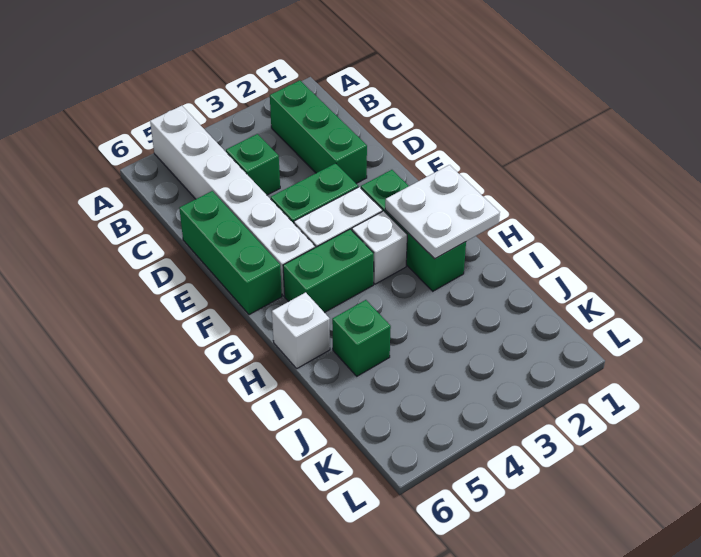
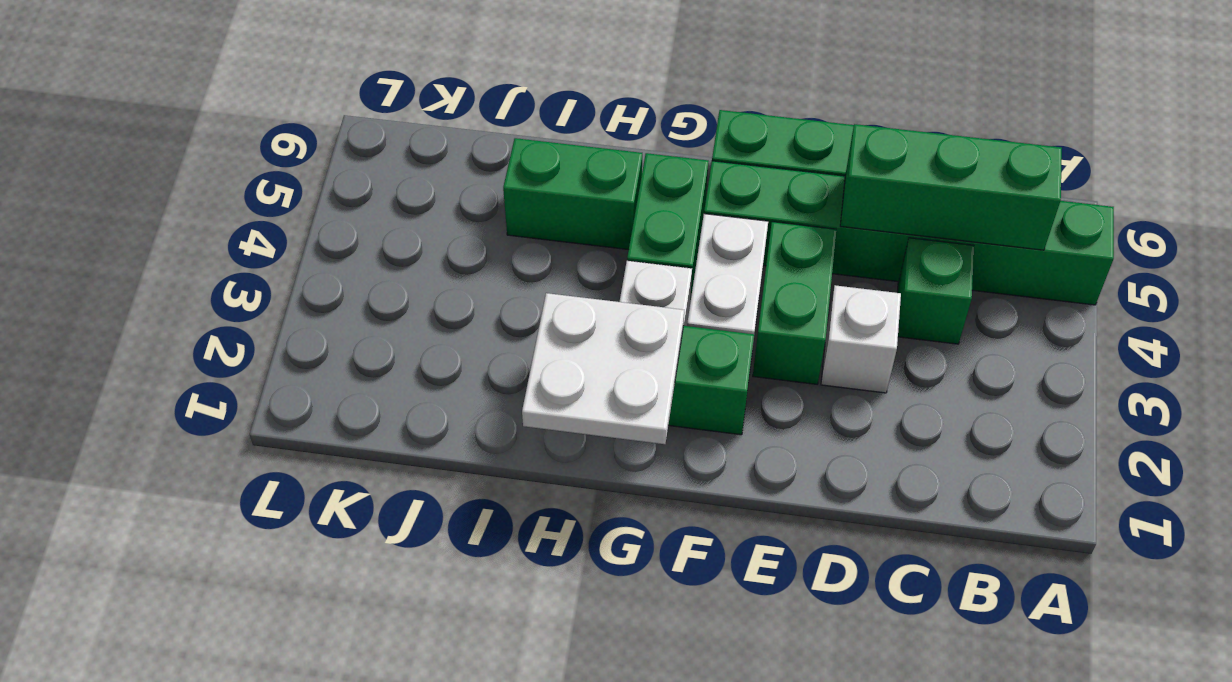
white 1x6 brick [150,106,315,296] -> green 1x6 brick [704,161,1114,305]
green 1x3 brick [270,80,367,183] -> green 1x3 brick moved to [840,124,1062,250]
white 1x1 brick [272,292,330,368] -> white 1x1 brick moved to [821,285,901,393]
green 1x1 brick [332,300,391,376] -> green 1x2 brick [503,138,642,250]

